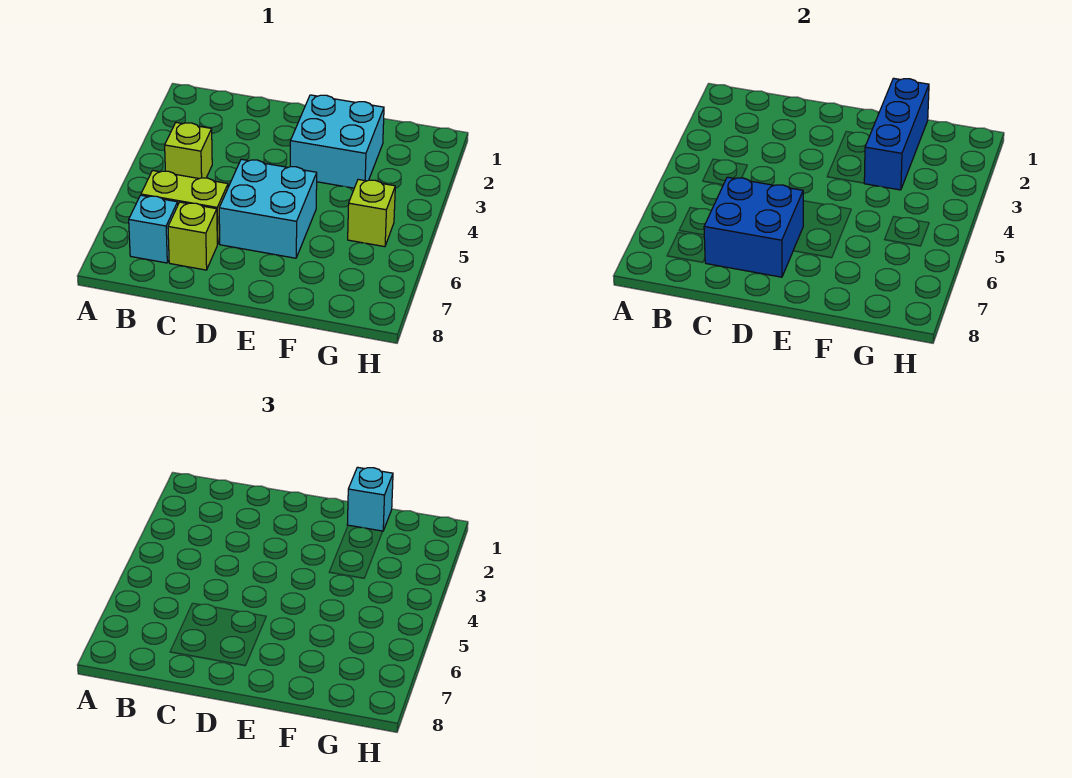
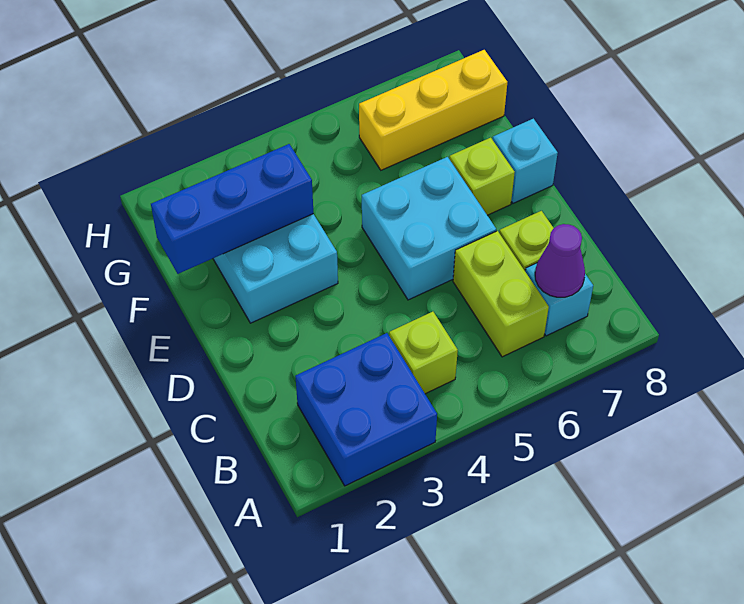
none -> purple 1x1 cone [535,224,585,297]
blue 2x2 brick [704,177,803,277] -> blue 2x2 brick moved to [295,333,437,486]
cyan 1x1 brick [347,467,393,531] -> cyan 1x1 brick moved to [493,119,558,203]
lime 1x1 brick [348,179,395,247] -> lime 1x1 brick moved to [450,138,515,215]
none -> yellow 1x3 brick [359,50,507,170]

